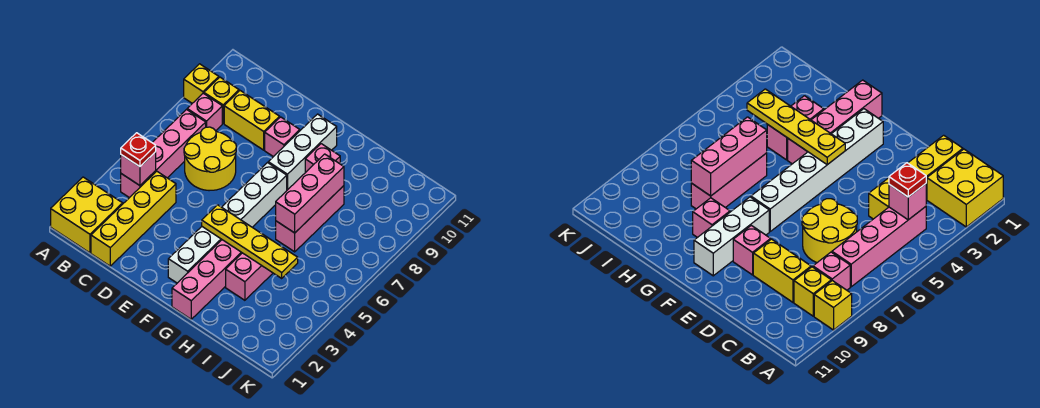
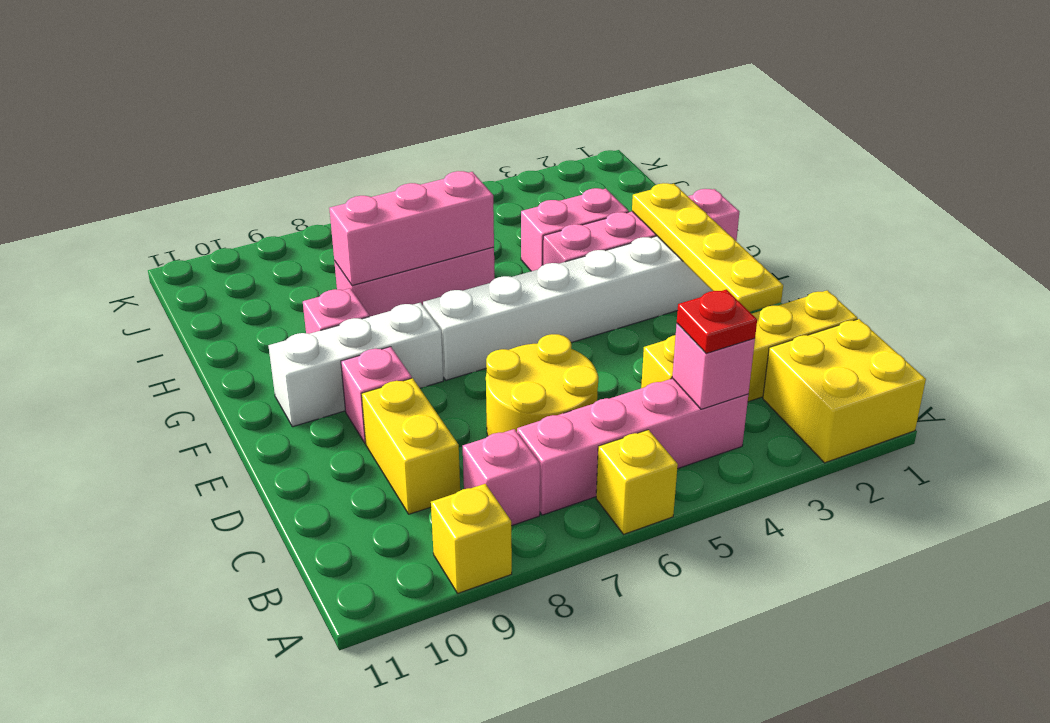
yellow 1x1 brick [204,77,239,123] -> yellow 1x1 brick moved to [596,430,678,534]
yellow 1x4 plate [202,205,298,278] -> yellow 1x4 plate moved to [632,183,783,312]

